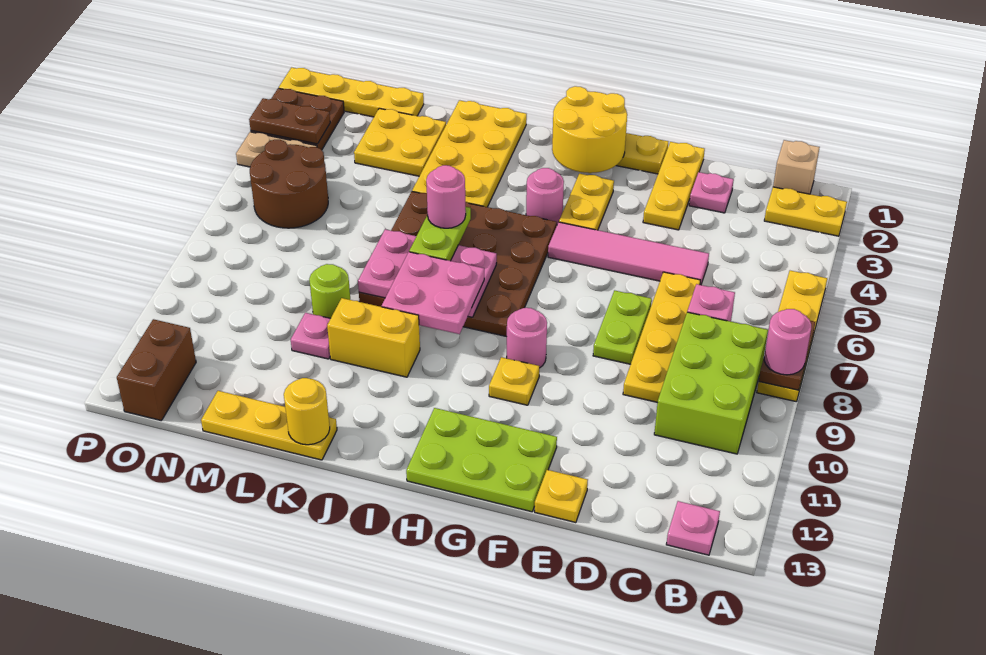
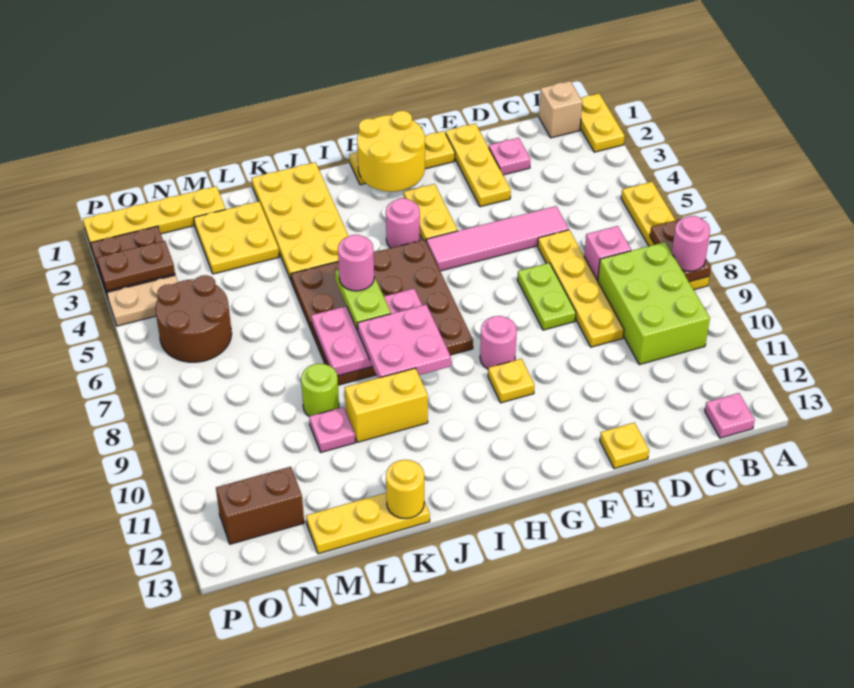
yellow 1x2 plate [764,187,847,236] -> yellow 1x2 plate turned to [580,94,625,152]
lime 2x3 plate [406,408,557,512] -> none
brown 1x2 brick [117,319,196,421] -> brown 1x2 brick turned to [216,467,304,544]

